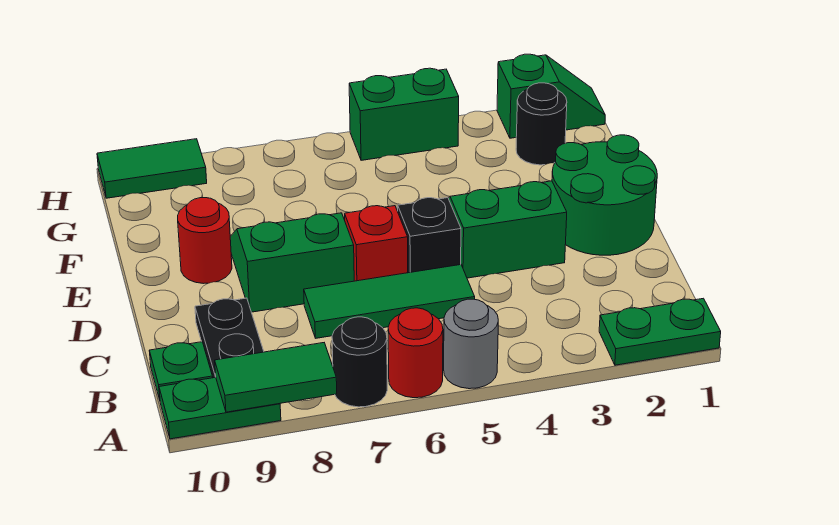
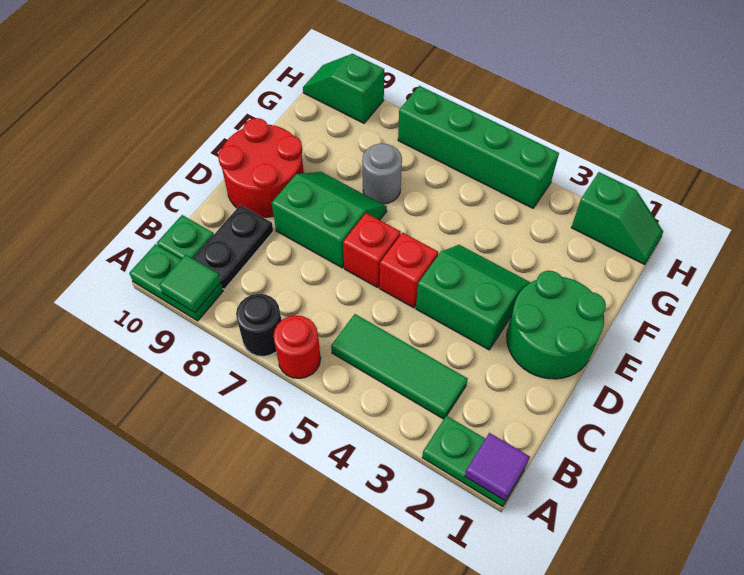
none -> purple 1x1 tile [465,433,530,501]
grey 1x1 round brick [444,299,498,389] -> grey 1x1 round brick moved to [362,144,402,204]
green 1x2 tile [215,343,337,412] -> green 1x1 tile [159,255,221,313]
green 1x3 tile [304,265,475,338] -> green 1x3 tile moved to [331,314,468,419]
black 1x1 brick [398,198,461,273] -> red 1x1 brick [380,233,438,308]
red 1x1 round brick [178,198,232,284] -> red 2x2 round brick [218,118,304,217]
black 1x1 round brick [516,83,567,165] -> none
green 1x2 brick [349,68,459,160] -> green 1x4 brick [398,86,559,208]
green 1x2 tile [97,139,207,198] -> green 1x2 slope [303,54,384,123]

